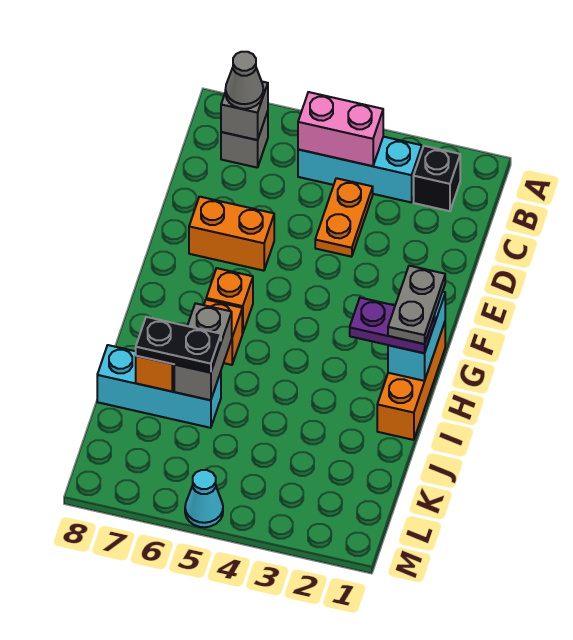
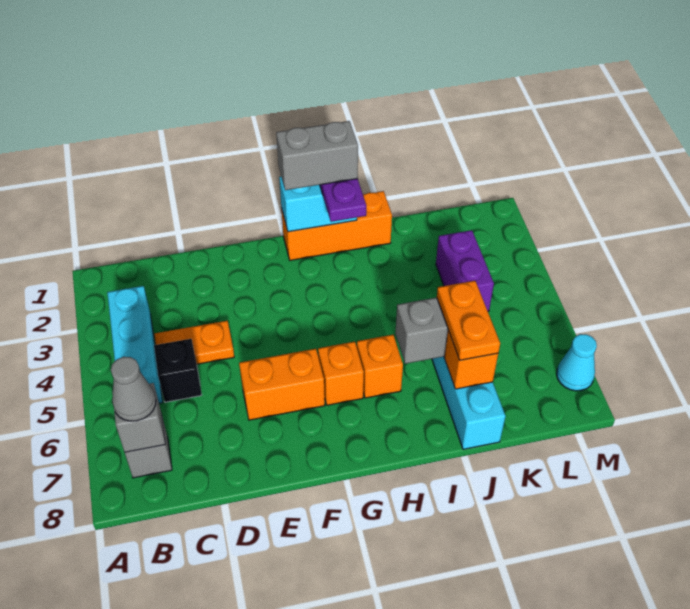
black 1x1 brick [414,146,460,211] -> black 1x1 brick moved to [154,339,202,402]
pink 1x2 brick [298,92,383,166] -> none
orange 1x2 brick [189,197,274,271] -> orange 1x2 brick turned to [239,349,325,420]
grey 1x2 plate [388,266,445,344] -> grey 1x2 brick [276,121,358,190]
black 1x2 plate [136,317,221,373] -> orange 1x2 plate [437,281,500,360]
none -> purple 1x2 brick [436,230,494,311]
cyan 1x1 cone [185,470,223,527] -> cyan 1x1 cone moved to [557,334,597,391]

